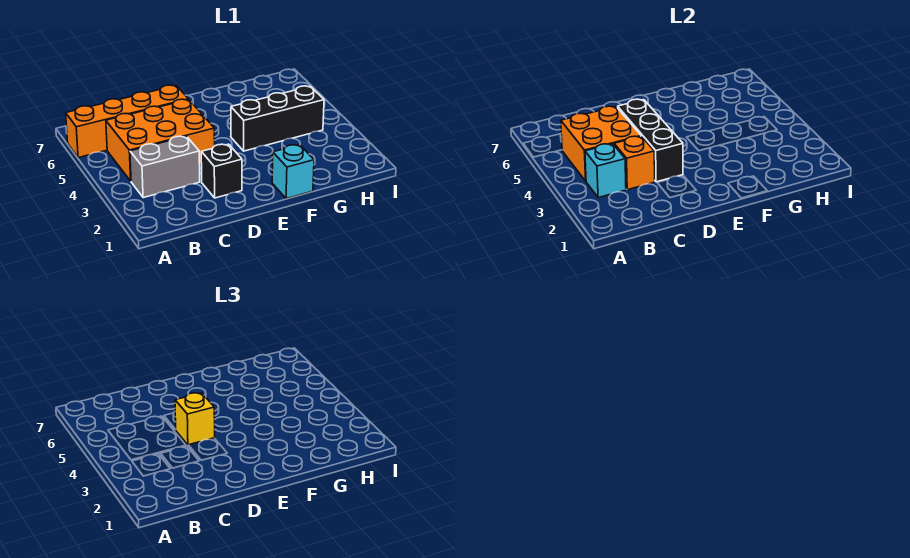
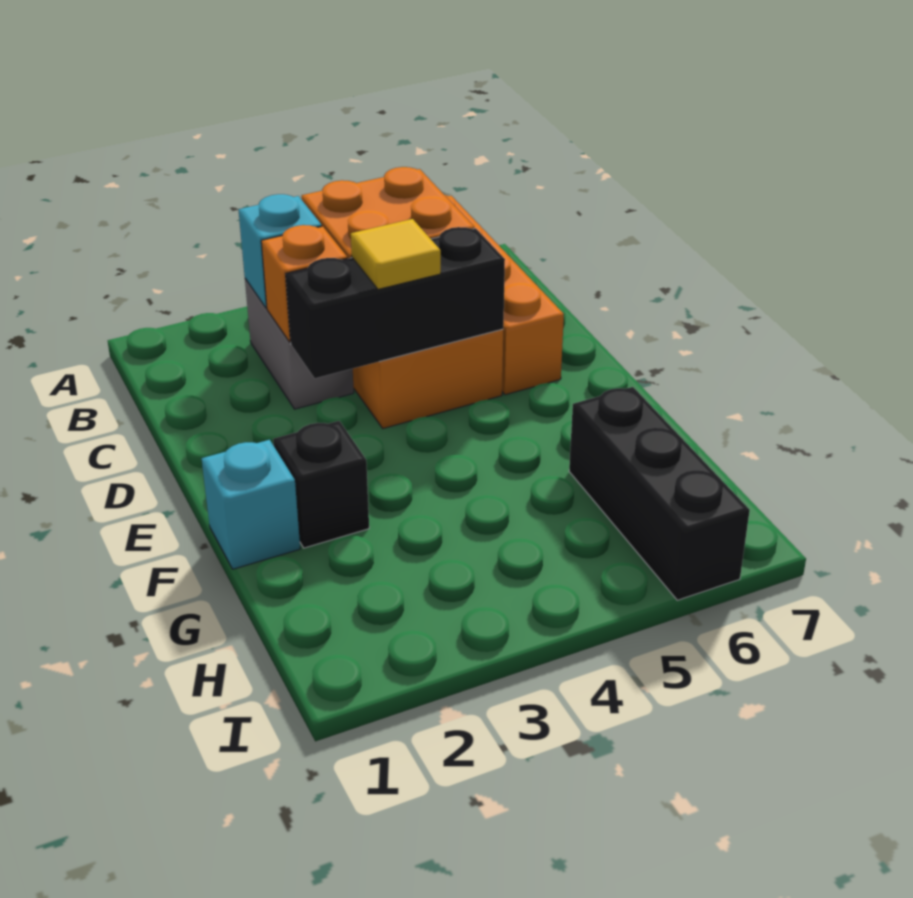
black 1x1 brick [201,144,242,198] -> black 1x1 brick moved to [273,421,369,548]
yellow 1x1 brick [175,393,215,445] -> yellow 1x1 tile [351,219,441,289]
black 1x3 brick [231,86,324,151] -> black 1x3 brick moved to [569,387,750,600]

